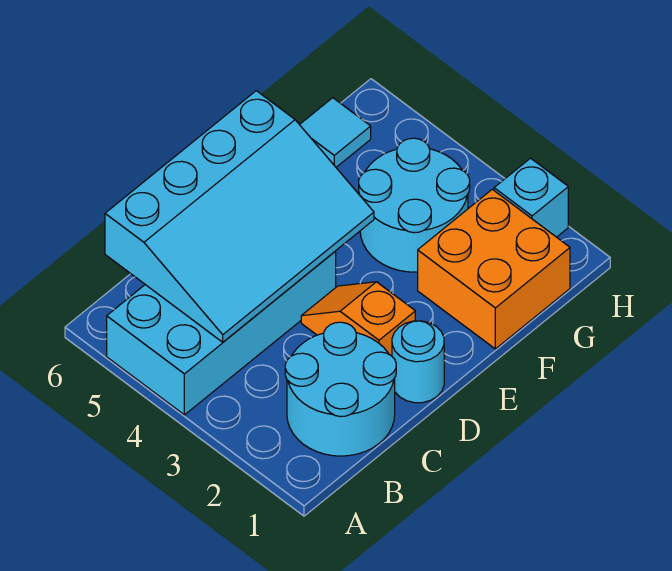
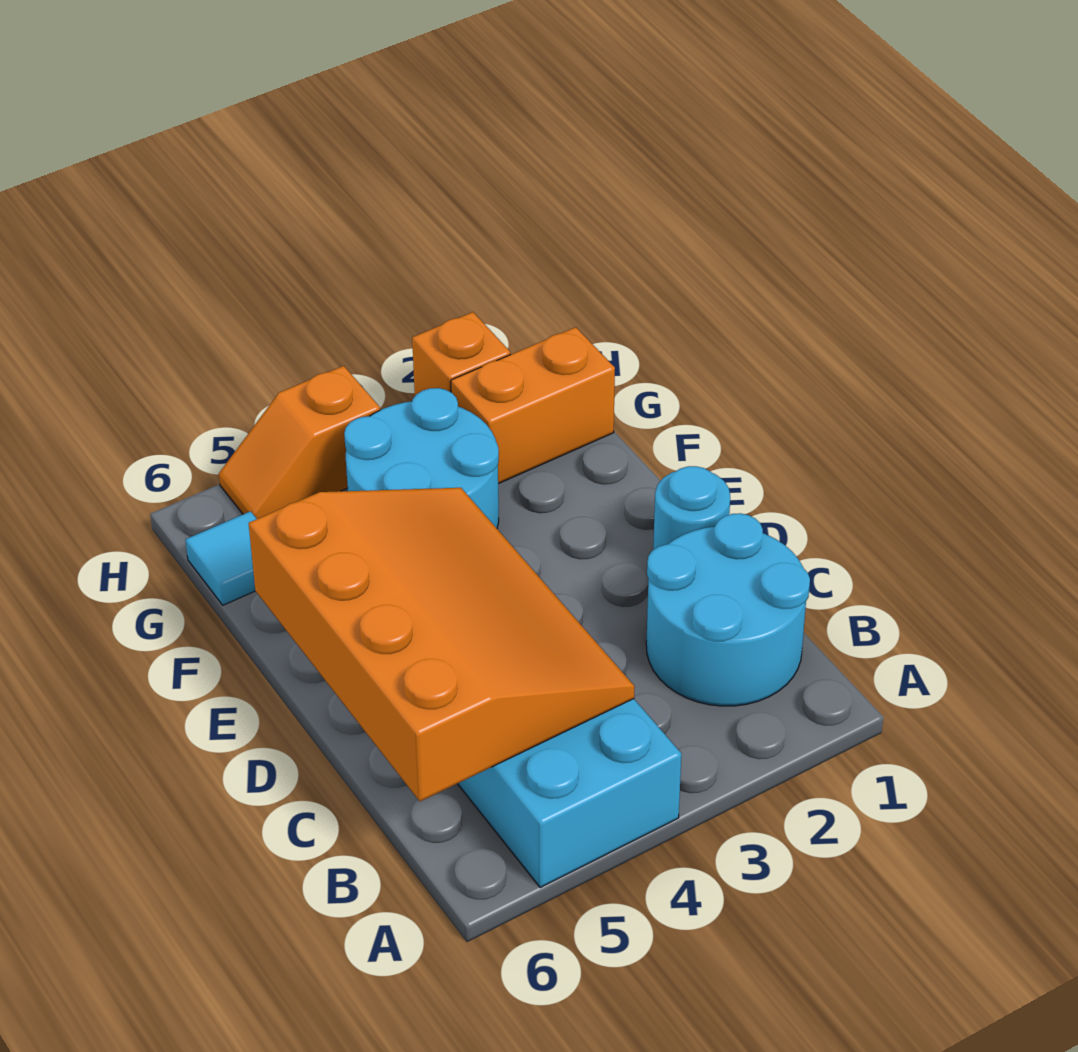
cyan 3x4 slope [105,91,374,342] -> orange 3x4 slope [249,488,635,801]
orange 1x2 slope [301,282,415,356] -> orange 1x2 slope moved to [219,366,380,519]
orange 2x2 brick [418,189,570,349] -> orange 1x2 brick [451,327,615,484]
cyan 1x1 brick [494,158,568,237] -> orange 1x1 brick [412,312,511,396]

